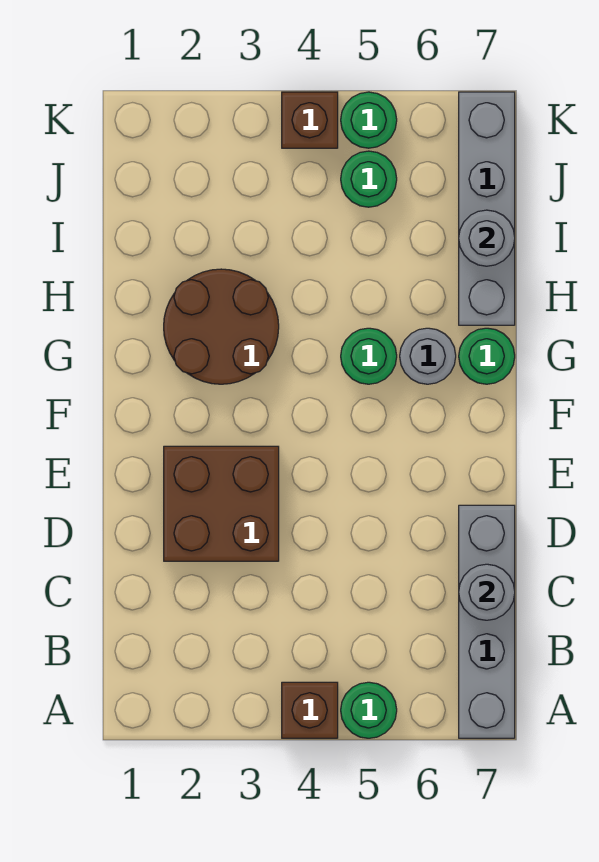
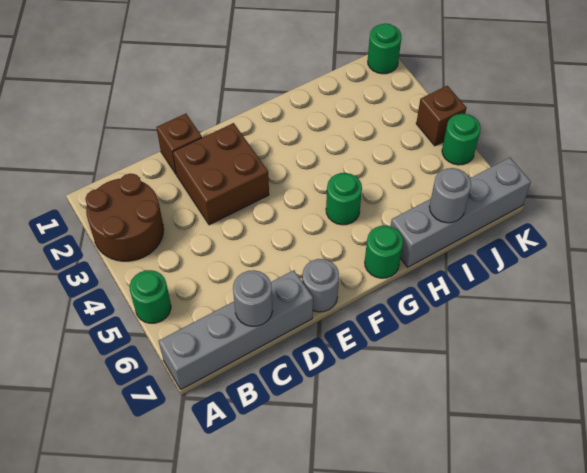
brown 1x1 brick [282,682,338,738] -> brown 1x1 brick moved to [156,114,202,174]
brown 2x2 round brick [164,269,279,384] -> brown 2x2 round brick moved to [85,174,164,261]
grey 1x1 round brick [400,328,456,384] -> grey 1x1 round brick moved to [302,259,339,312]
green 1x1 round brick [341,151,397,207] -> green 1x1 round brick moved to [368,23,402,74]

